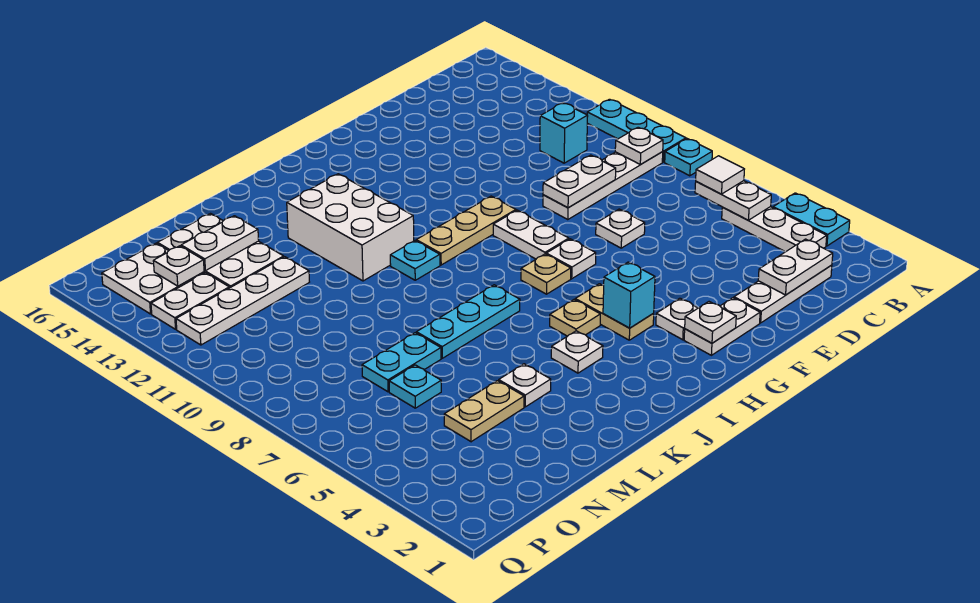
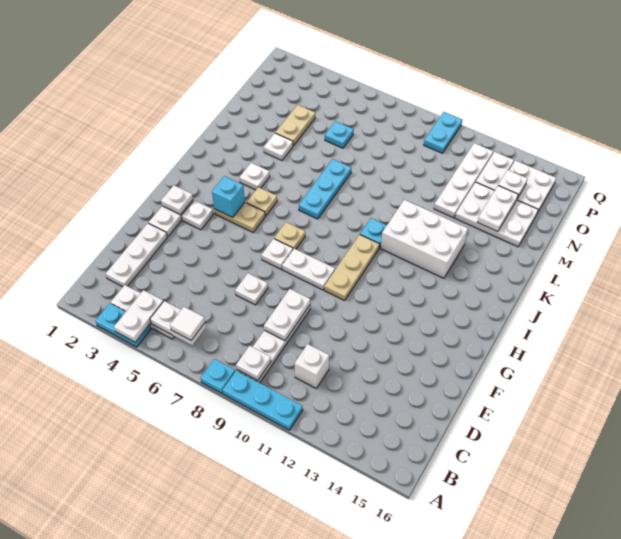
white 1x2 plate [758,239,833,295] -> white 1x2 plate moved to [114,290,163,342]
cyan 1x1 brick [540,103,588,163] -> white 1x1 brick [295,344,329,388]
cyan 1x2 plate [362,333,441,392] -> cyan 1x2 plate moved to [424,112,462,153]

